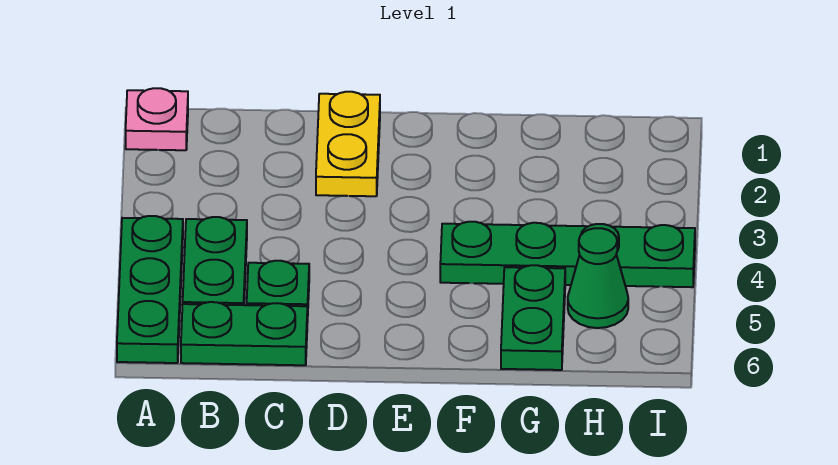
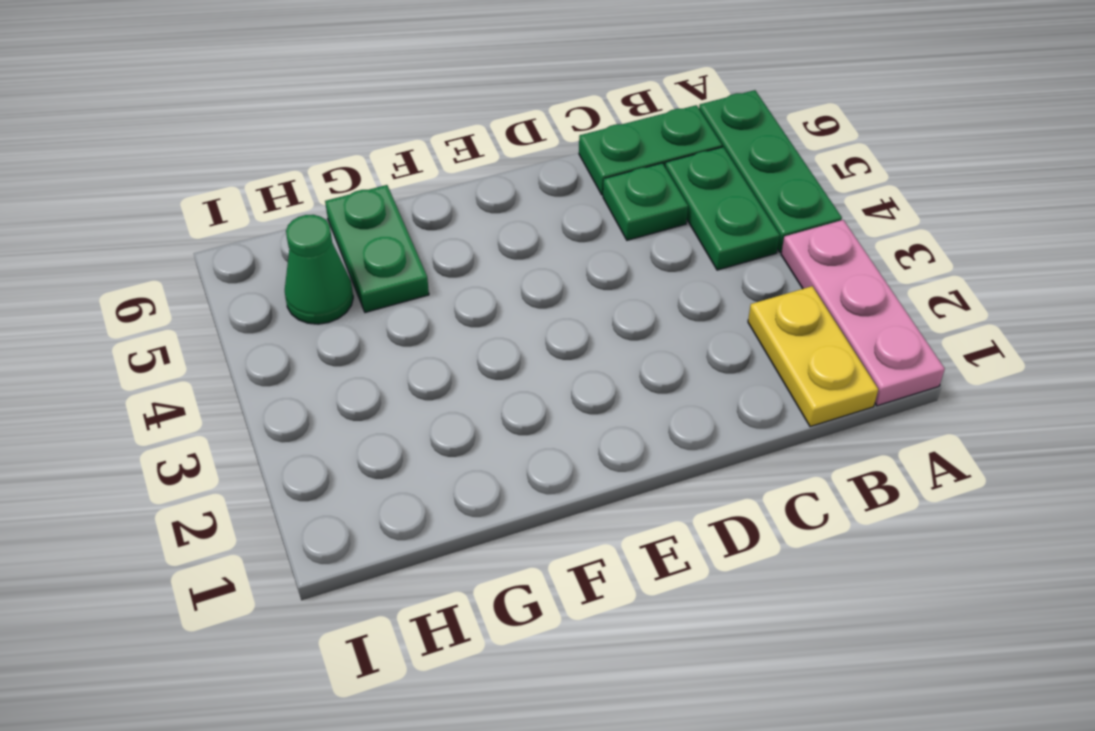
pink 1x1 plate [126,88,188,150] -> pink 1x3 plate [781,220,945,406]
yellow 1x2 plate [316,92,380,196] -> yellow 1x2 plate moved to [748,286,878,427]
green 1x4 plate [440,222,695,287] -> none

